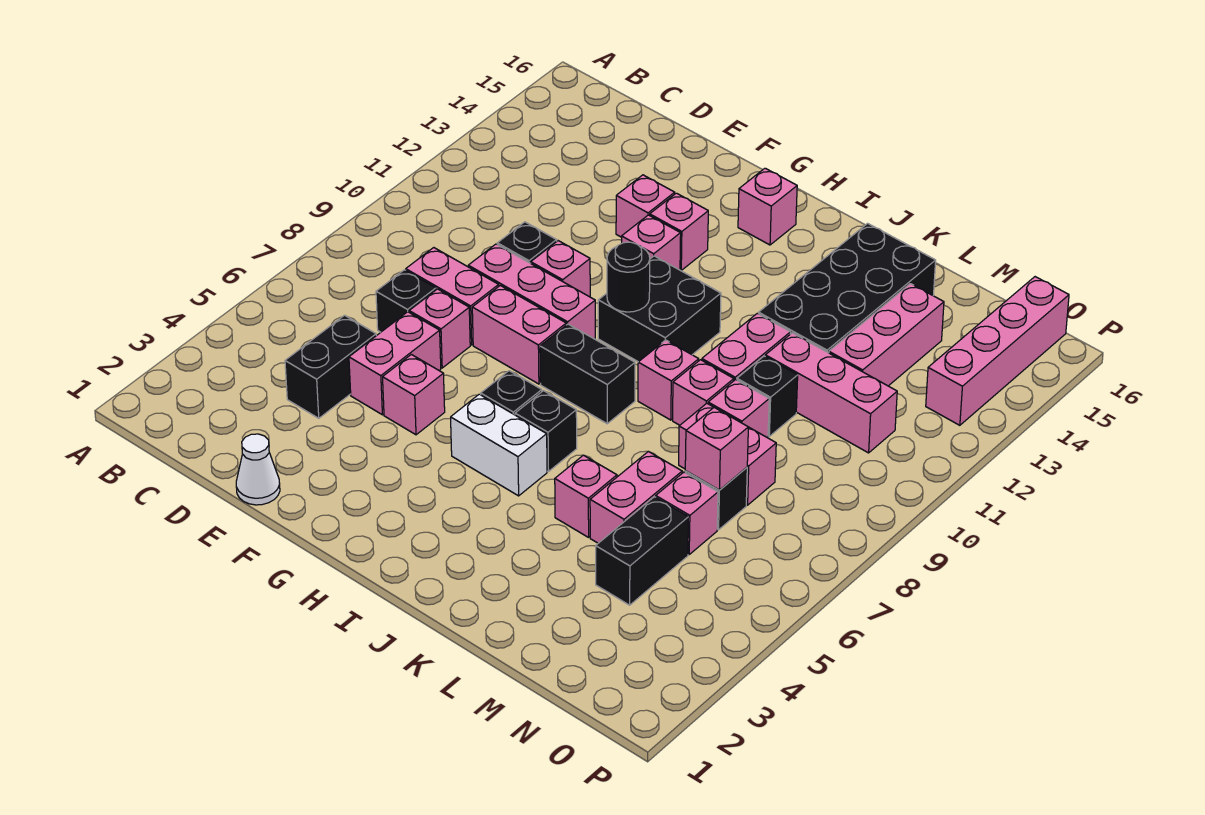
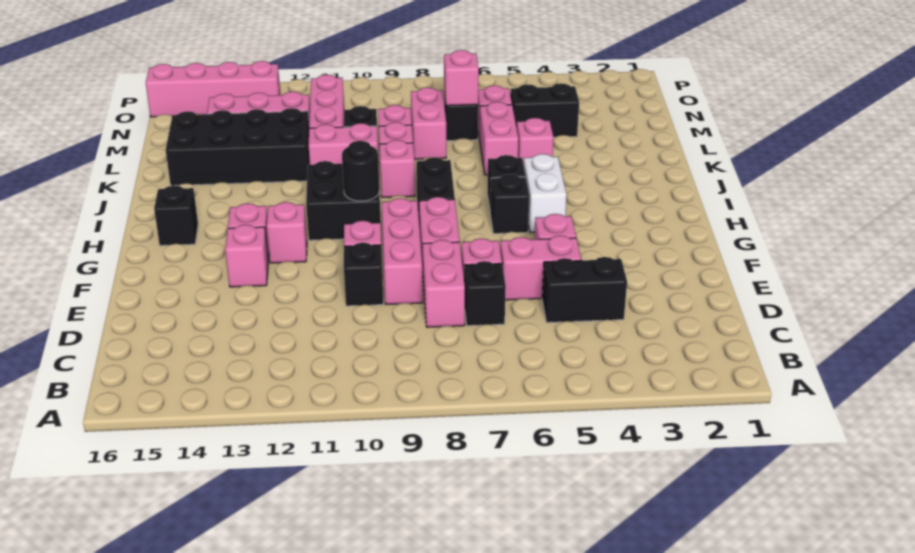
white 1x1 cone [236,434,280,505] -> none
pink 1x1 brick [738,168,797,245] -> black 1x1 brick [154,186,198,246]
pink 1x2 brick [590,452,682,543] -> pink 1x2 brick turned to [480,102,519,175]

